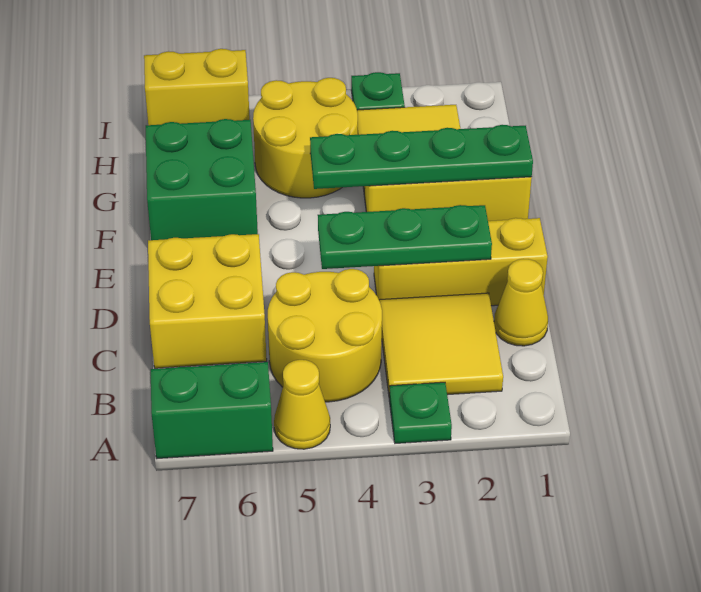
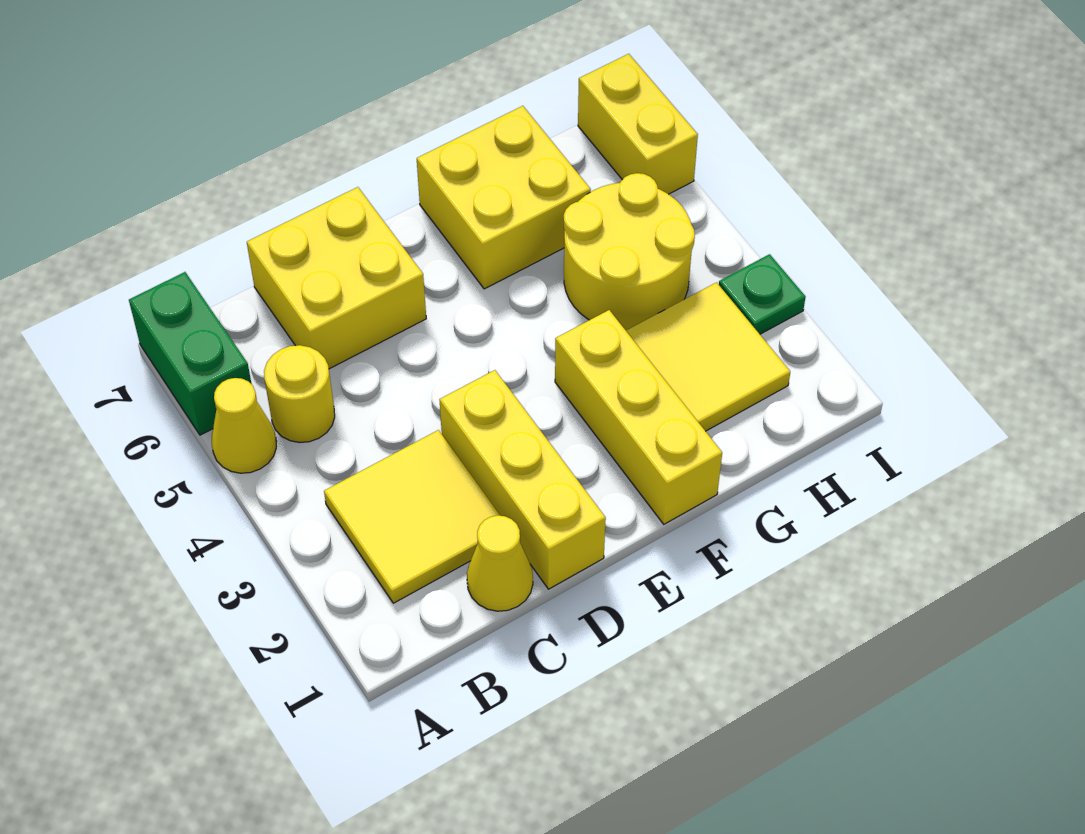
green 1x1 plate [389,382,452,443] -> none
yellow 2x2 round brick [268,269,382,402] -> yellow 1x1 round brick [264,345,335,443]
green 1x3 plate [318,205,492,269] -> none
green 1x4 plate [310,125,533,189] -> none
green 2x2 brick [146,119,258,240] -> yellow 2x2 brick [417,106,591,289]

